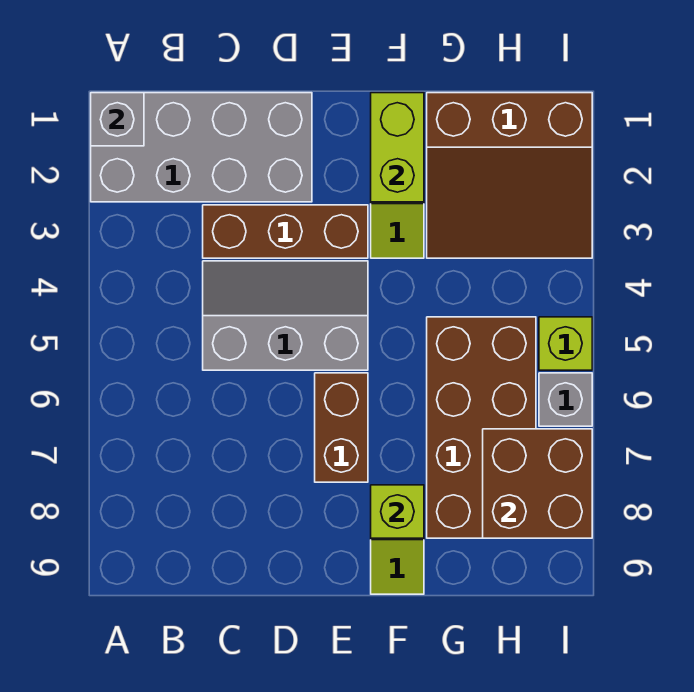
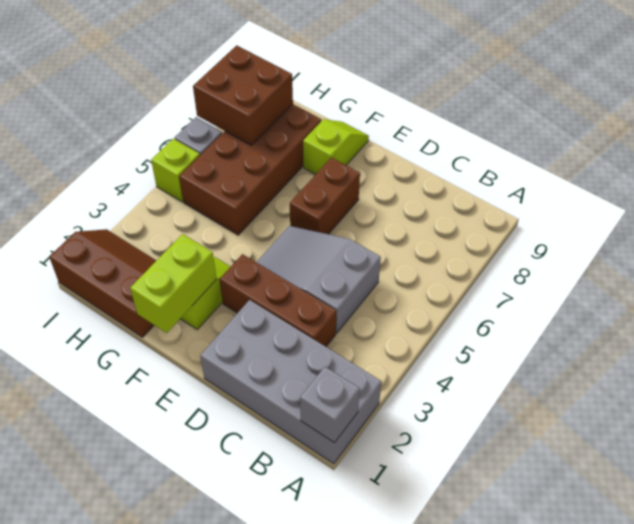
grey 2x3 slope [203,261,368,370] -> grey 2x3 slope turned to [257,226,381,333]
lime 1x1 brick [371,485,424,538] -> none
brown 3x3 slope [427,93,592,258] -> brown 2x3 slope [49,229,157,337]

